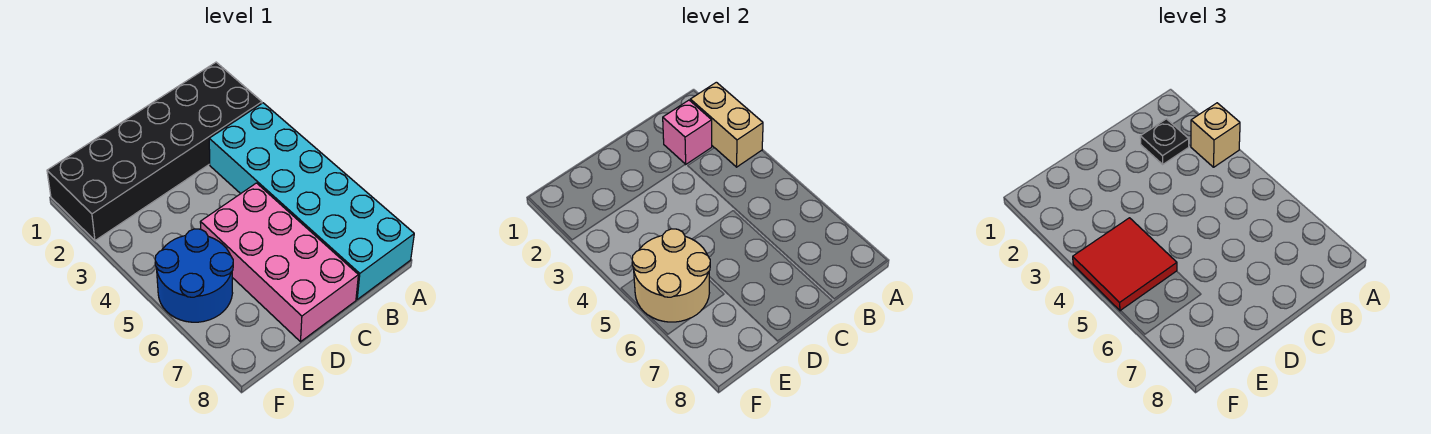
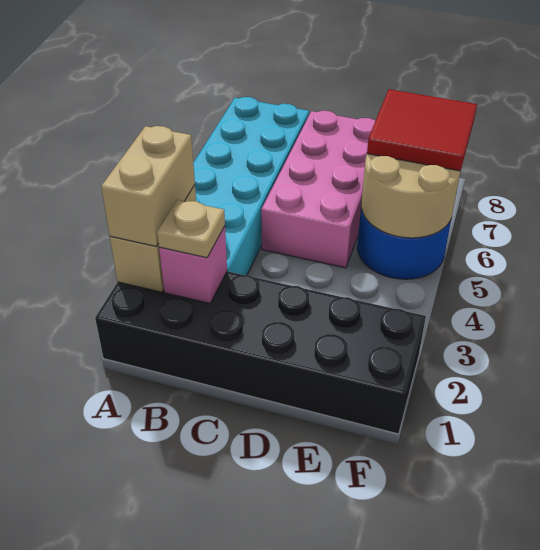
tan 1x1 brick [1191,103,1240,167] -> tan 1x2 brick [101,126,195,247]
black 1x1 plate [1140,119,1189,164] -> tan 1x1 plate [157,200,225,258]
red 2x2 tile [1073,218,1177,311] -> red 2x2 tile moved to [367,89,477,171]

